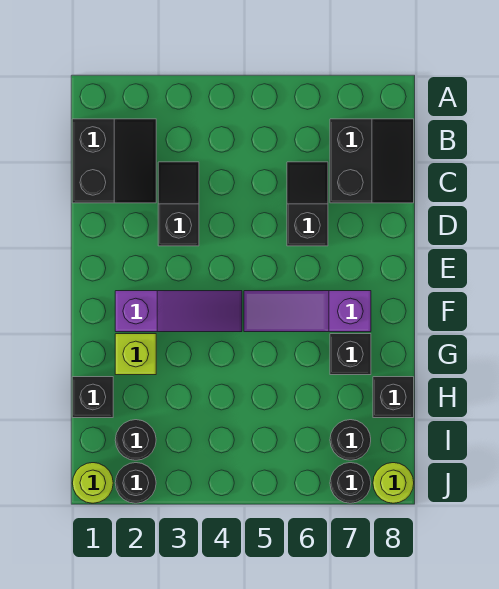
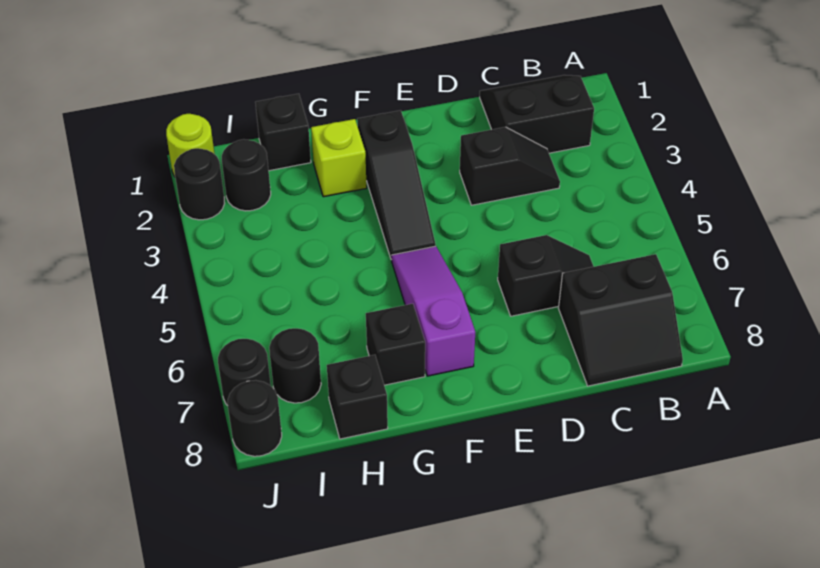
black 2x2 slope [72,119,156,203] -> black 2x2 slope turned to [480,75,594,153]
purple 1x3 slope [115,291,242,332] -> black 1x3 slope [357,110,436,260]
lime 1x1 round brick [373,463,414,503] -> black 1x1 round brick [228,380,282,456]

